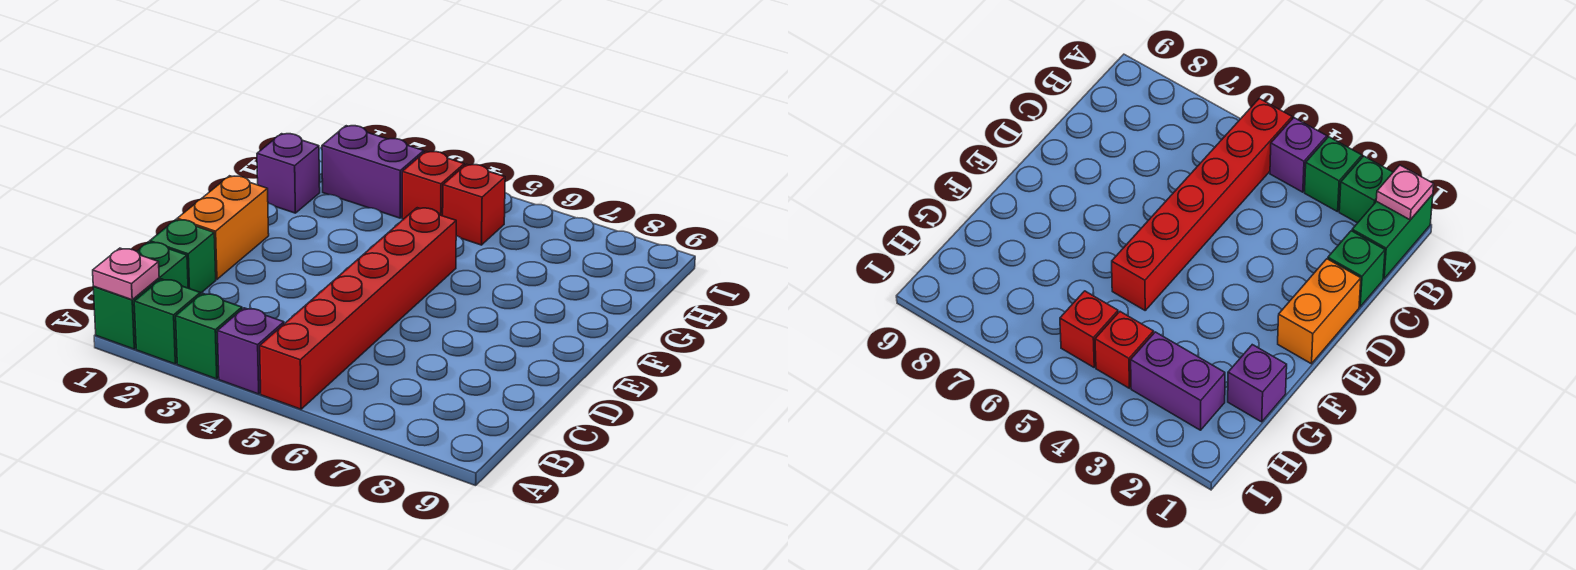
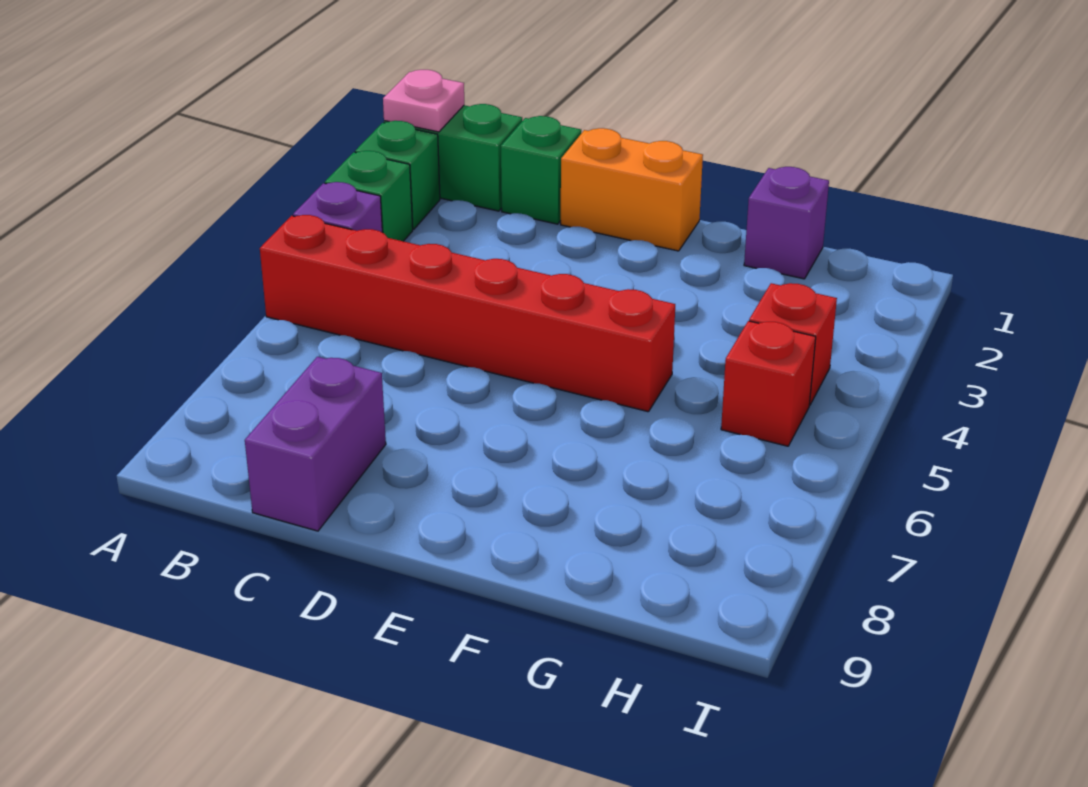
purple 1x2 brick [322,126,424,218] -> purple 1x2 brick moved to [245,357,386,531]

